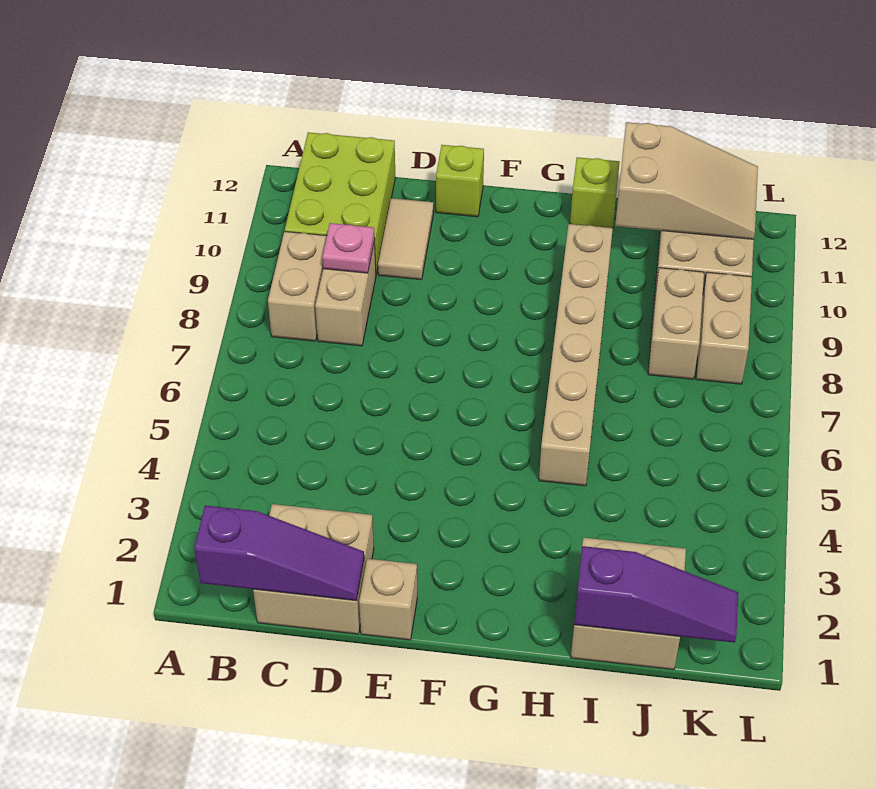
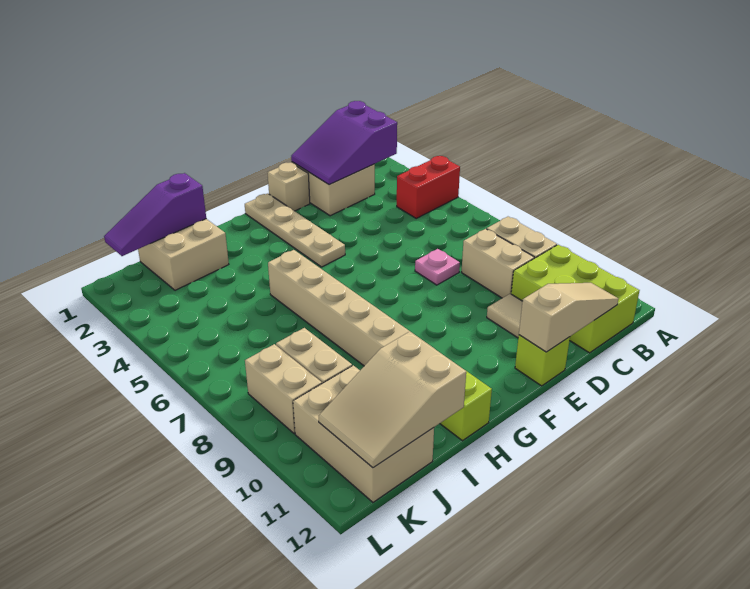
none -> red 1x2 brick [397,156,460,218]
purple 1x3 slope [194,505,364,601] -> purple 2x3 slope [291,101,397,185]
pink 1x1 plate [322,223,375,273] -> pink 1x1 plate moved to [415,249,460,285]
none -> tan 1x3 slope [519,283,618,352]
none -> tan 1x4 plate [245,194,345,267]

